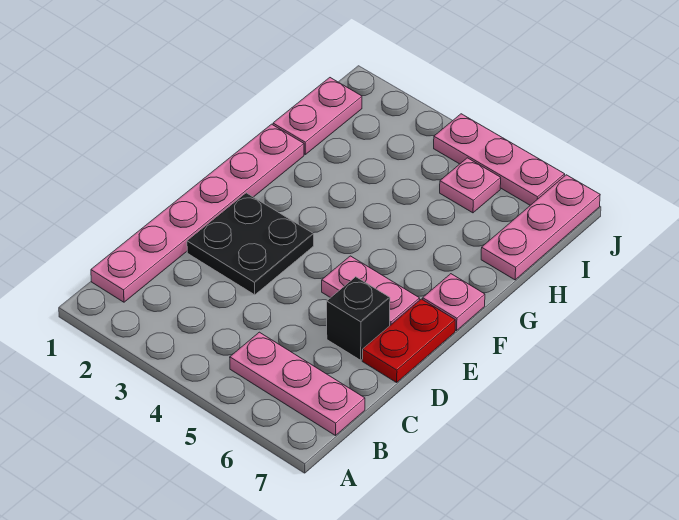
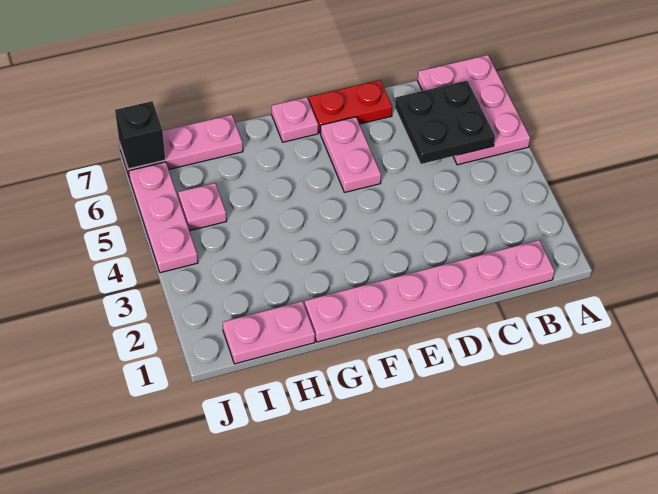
pink 1x3 plate [230,332,365,436] -> pink 2x3 plate [418,55,530,165]
black 2x2 plate [187,193,314,295] -> black 2x2 plate moved to [395,81,495,164]
black 1x1 brick [327,277,390,360] -> black 1x1 brick moved to [115,101,165,169]

